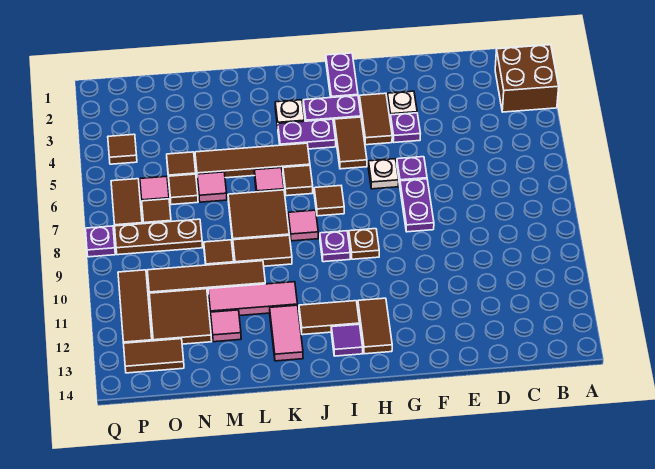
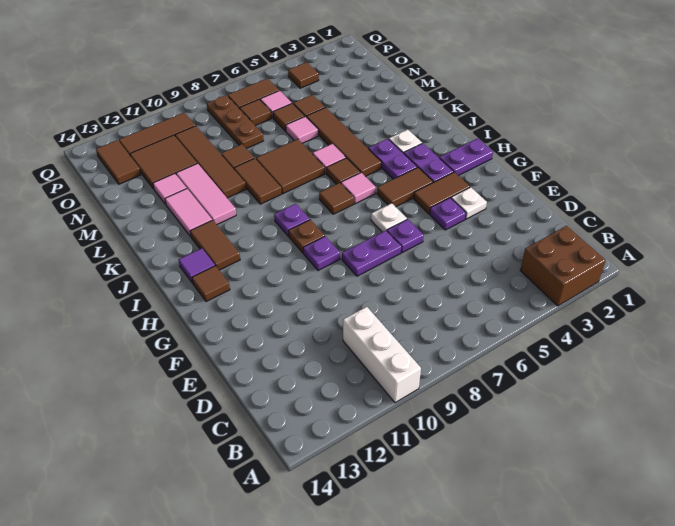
none -> white 1x3 brick [343,307,421,403]
brown 1x2 tile [358,298,392,354] -> brown 1x1 tile [192,266,230,302]
pink 1x1 tile [288,210,318,241] -> pink 1x1 tile moved to [341,173,376,204]
pink 1x2 tile [270,305,303,361] -> pink 1x2 tile turned to [165,189,212,237]
purple 1x1 plate [86,226,115,257] -> purple 1x1 plate moved to [303,236,340,271]

